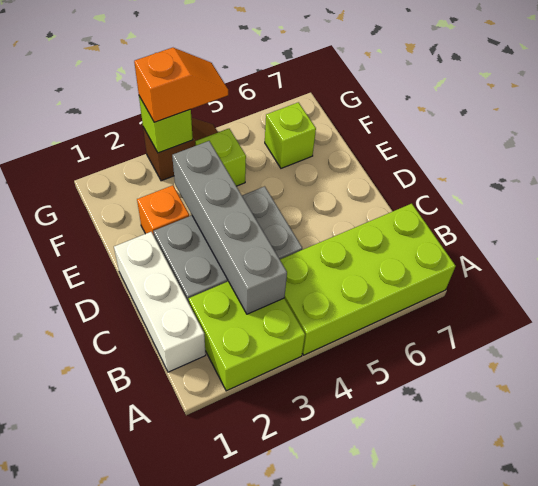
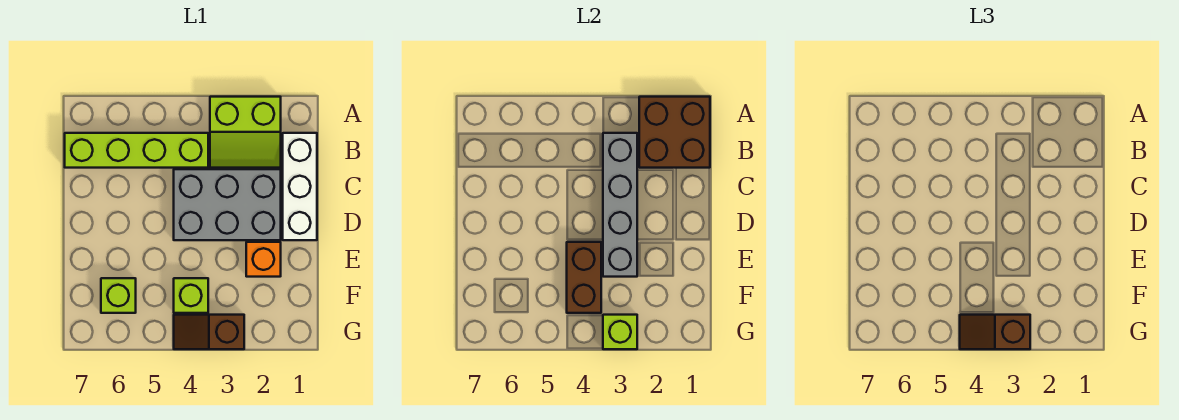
none -> brown 2x2 brick [639,97,710,168]
lime 2x2 brick [189,281,305,391] -> lime 2x2 slope [210,97,281,168]
lime 2x4 brick [280,204,456,355] -> lime 1x4 brick [65,133,208,168]
none -> brown 1x2 brick [567,242,601,313]
orange 1x2 slope [134,48,228,122] -> brown 1x2 slope [960,315,1030,349]

